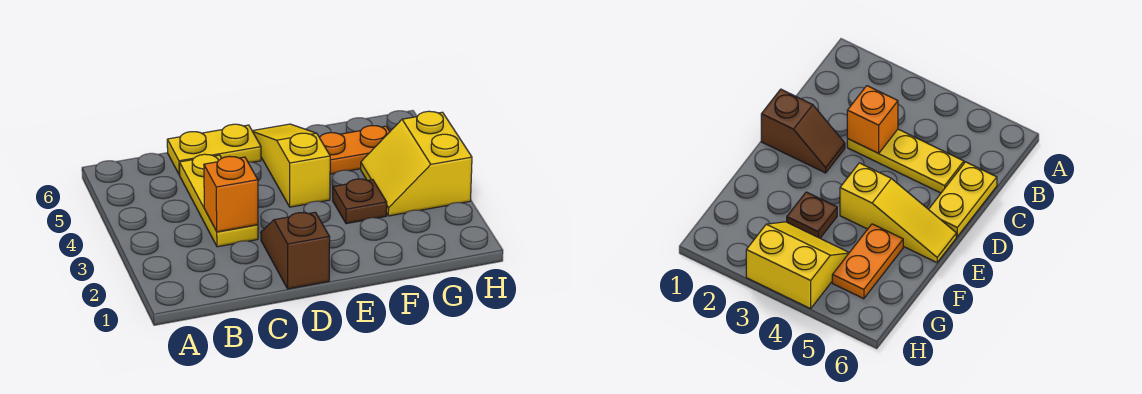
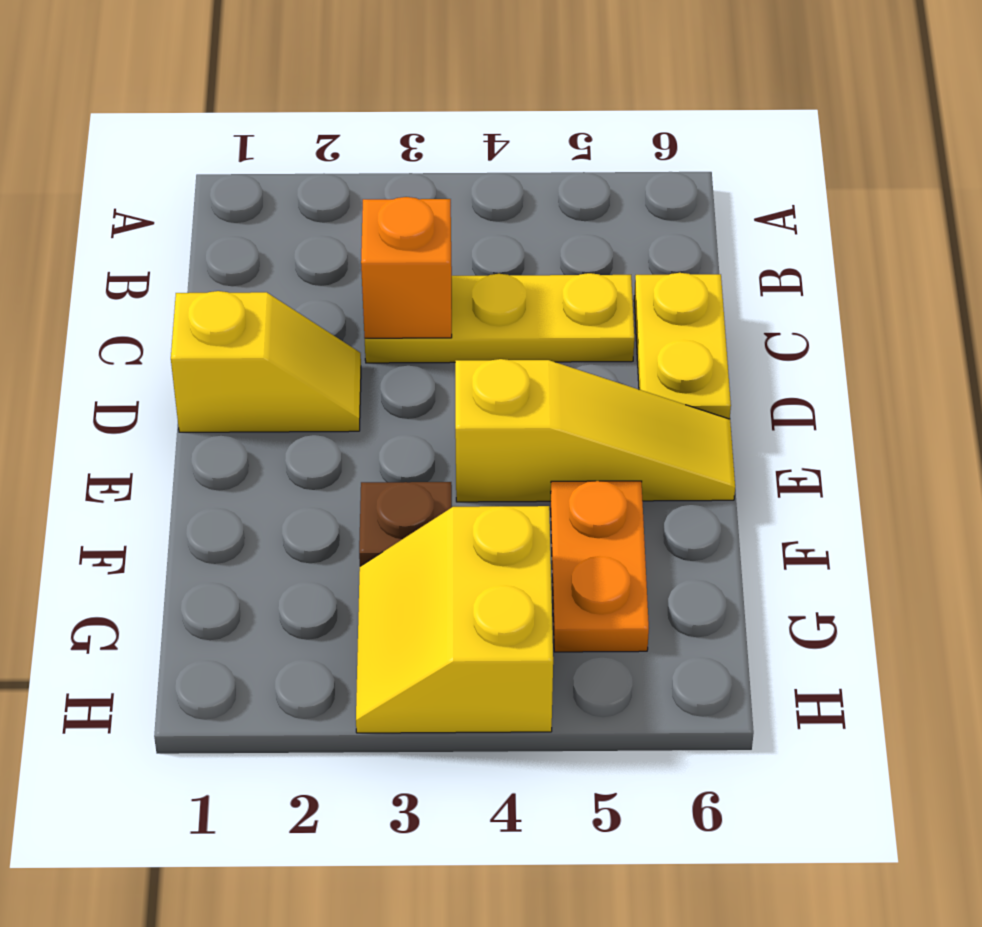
brown 1x2 slope [261,212,330,289] -> yellow 1x2 slope [171,291,361,432]
yellow 2x2 slope [361,111,472,216] -> yellow 2x2 slope turned to [356,506,553,733]

